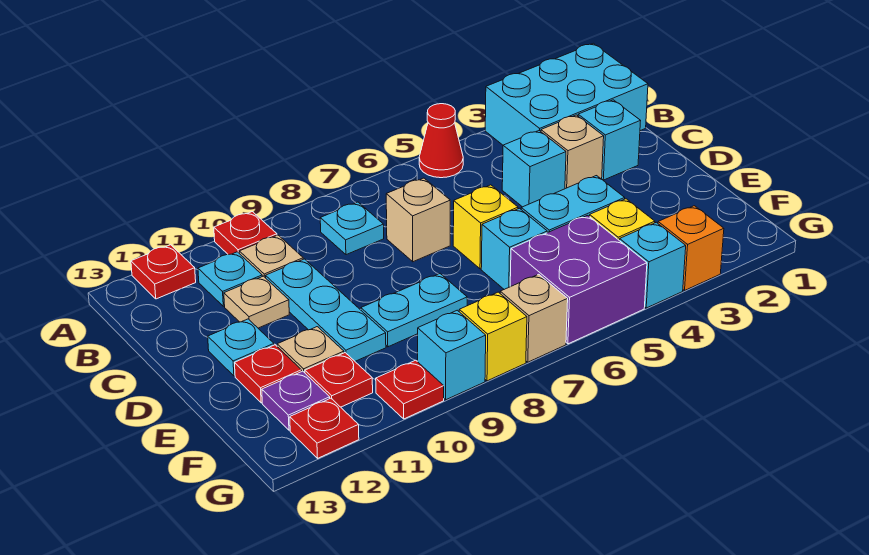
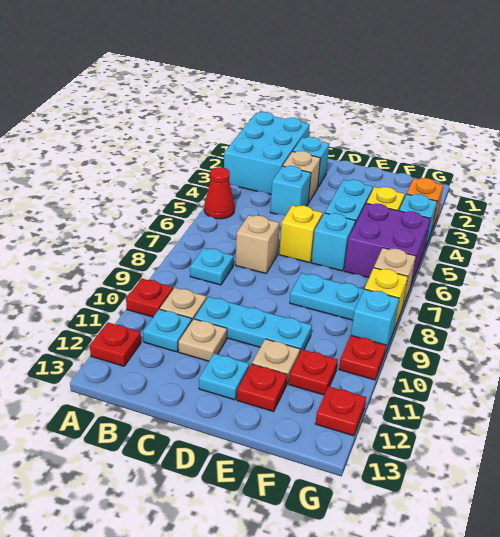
cyan 1x2 plate [361,274,467,347] -> cyan 1x2 plate turned to [290,273,364,320]
purple 1x1 plate [262,371,330,430] -> none

